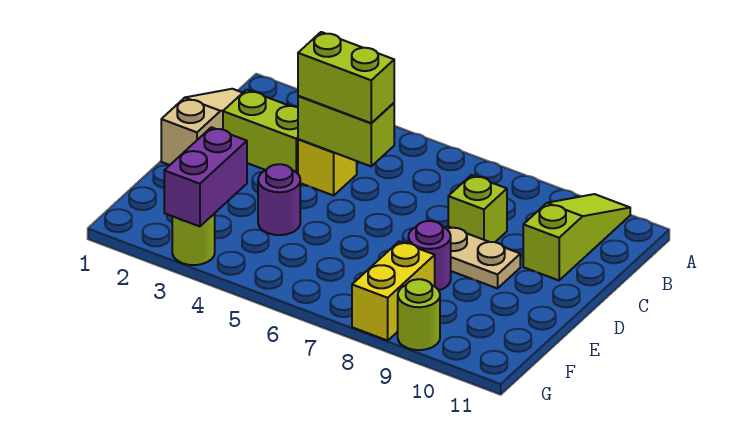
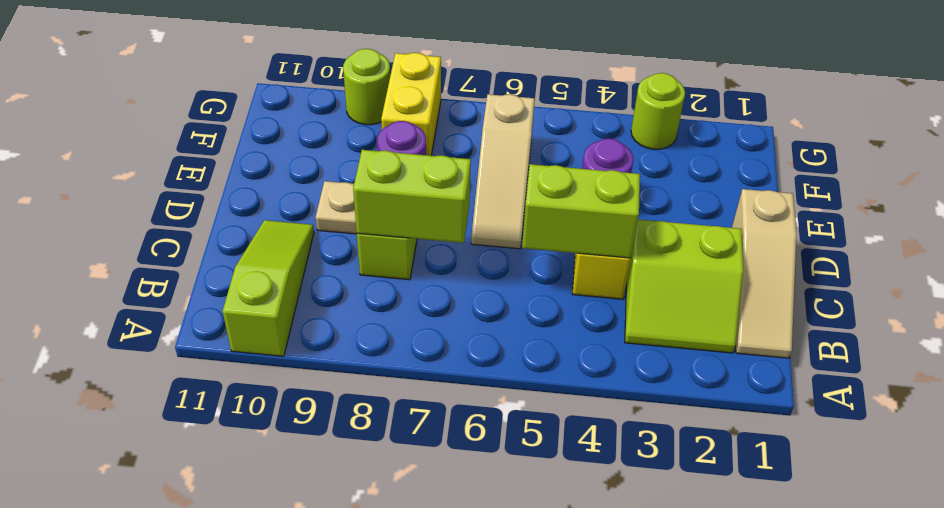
lime 1x3 slope [523,194,630,280] -> lime 1x3 slope turned to [223,220,314,356]
lime 1x2 brick [298,32,394,123] -> lime 1x2 brick moved to [353,150,471,243]
none -> tan 1x3 slope [471,94,535,249]
purple 1x2 brick [164,127,247,226] -> none

